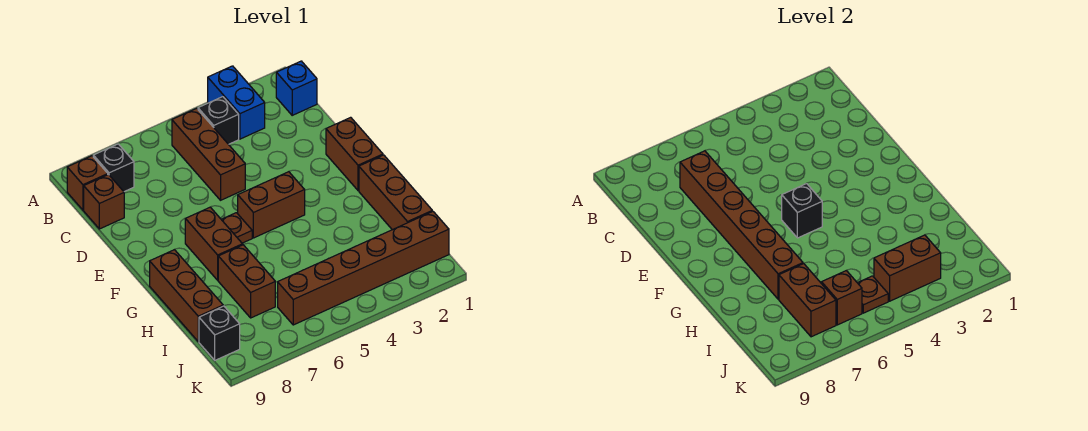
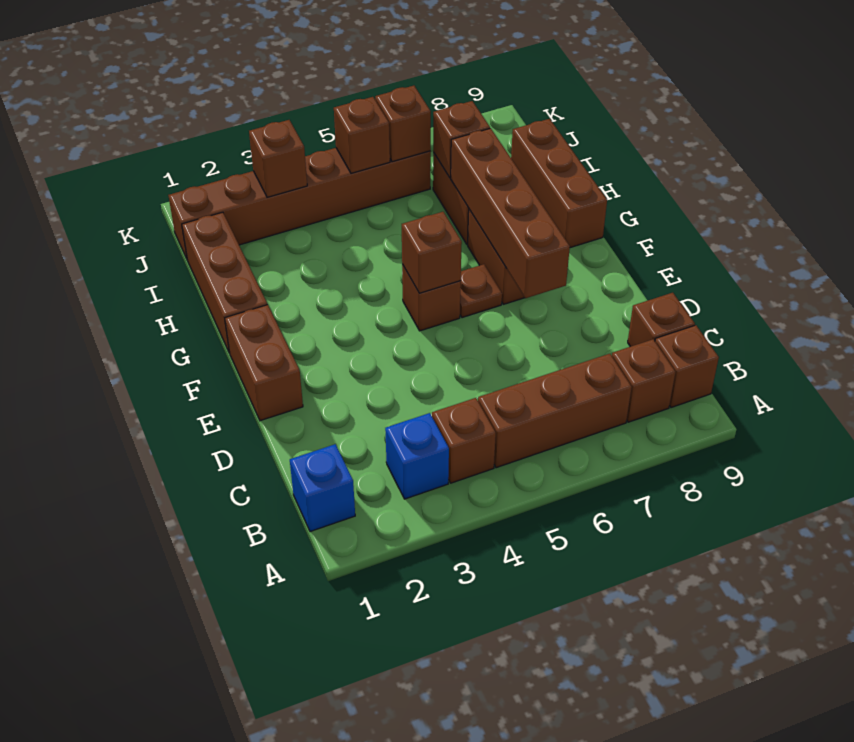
blue 1x2 brick [208,66,265,139] -> blue 1x1 brick [385,413,449,499]
black 1x1 brick [198,97,239,144] -> brown 1x1 brick [432,398,496,483]
brown 1x3 brick [172,108,245,200] -> brown 1x3 brick turned to [478,354,632,468]
black 1x1 brick [93,144,134,192] -> brown 1x1 brick [612,339,675,422]
brown 1x6 brick [680,151,803,299] -> brown 1x4 brick [451,128,570,298]
brown 1x2 brick [238,172,305,238] -> brown 1x1 brick [402,265,461,331]
black 1x1 brick [782,184,822,238] -> brown 1x1 brick [402,212,462,293]
brown 1x2 brick [779,264,836,337] -> brown 1x1 brick [433,101,490,178]
brown 1x2 brick [874,235,941,301] -> brown 1x1 brick [249,120,307,197]
brown 1x1 plate [858,276,888,313] -> brown 1x1 brick [334,97,390,174]
black 1x1 brick [199,306,240,360] -> none

